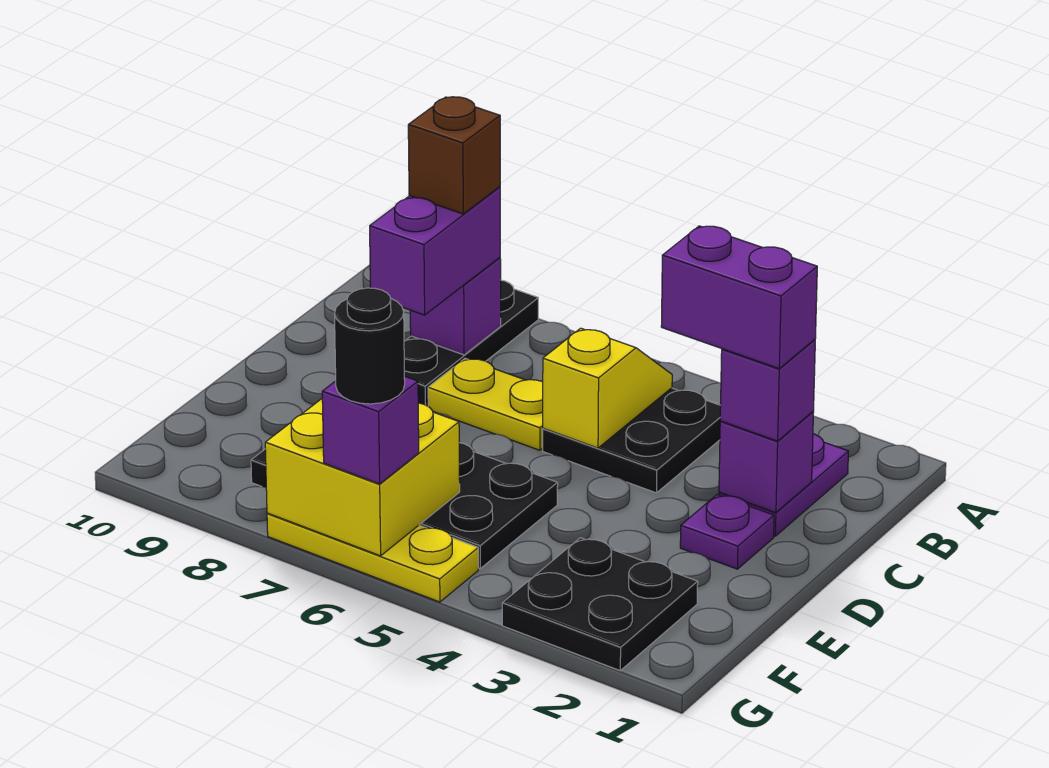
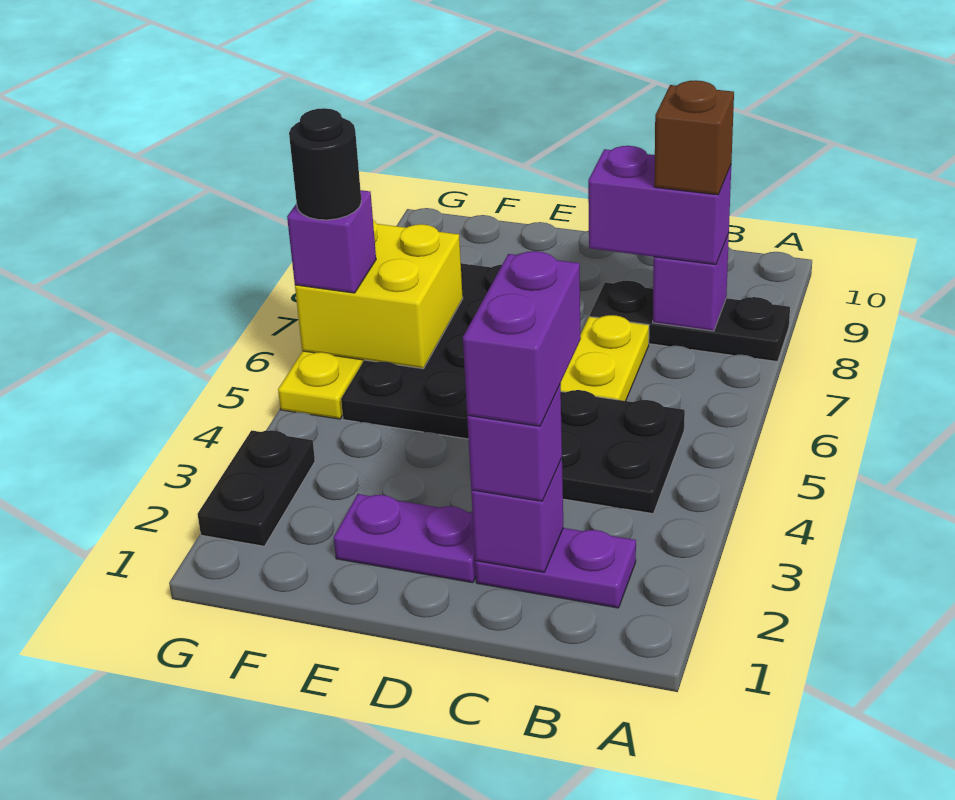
yellow 1x2 slope [543,328,672,448] -> none
purple 1x1 plate [680,495,774,569] -> purple 1x2 plate [334,494,476,583]
black 2x2 plate [502,538,698,671] -> black 1x2 plate [198,430,315,546]

